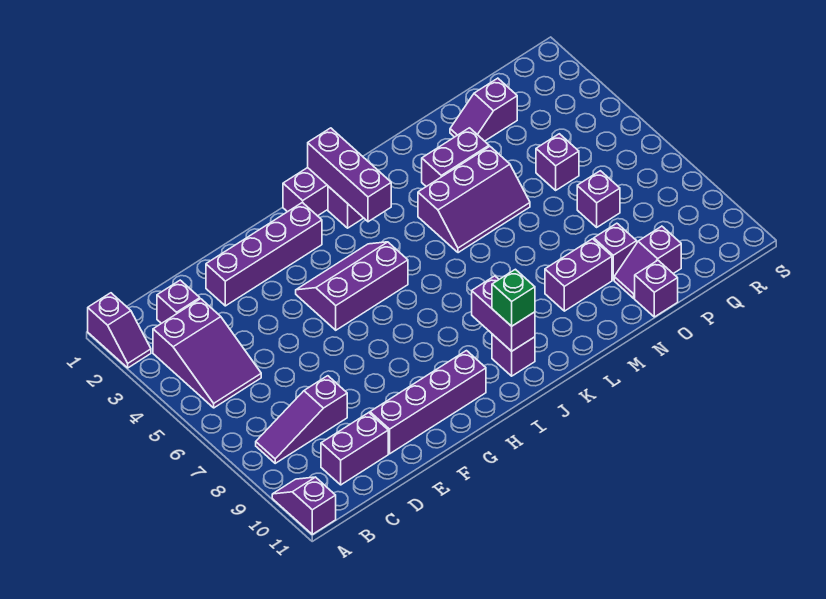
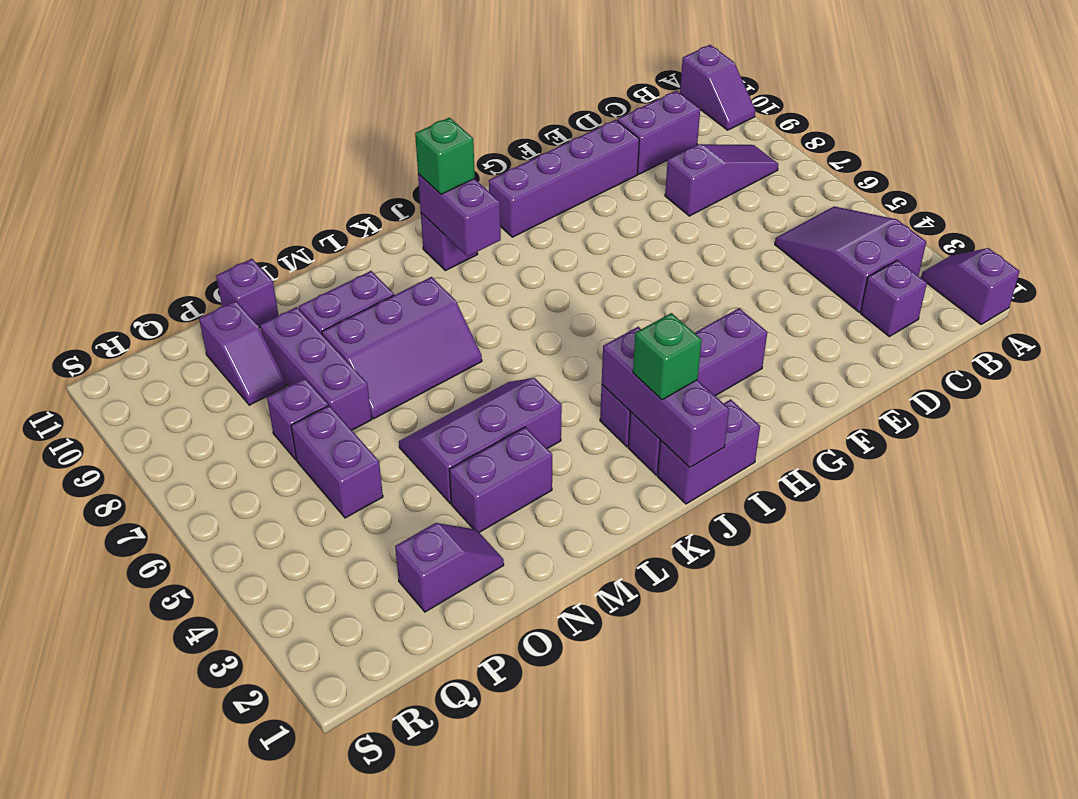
purple 1x4 brick [206,202,322,306] -> purple 1x4 brick moved to [600,308,767,447]
purple 2x3 slope [296,242,408,330] -> purple 2x3 slope moved to [322,277,482,419]
none -> green 1x1 brick [633,313,702,400]
purple 1x1 brick [594,223,637,280] -> purple 1x3 brick [260,307,371,430]
purple 1x2 slope [614,226,681,298] -> purple 1x2 slope turned to [199,301,286,405]
purple 1x1 brick [536,134,579,190] -> purple 1x2 brick [291,405,383,518]

